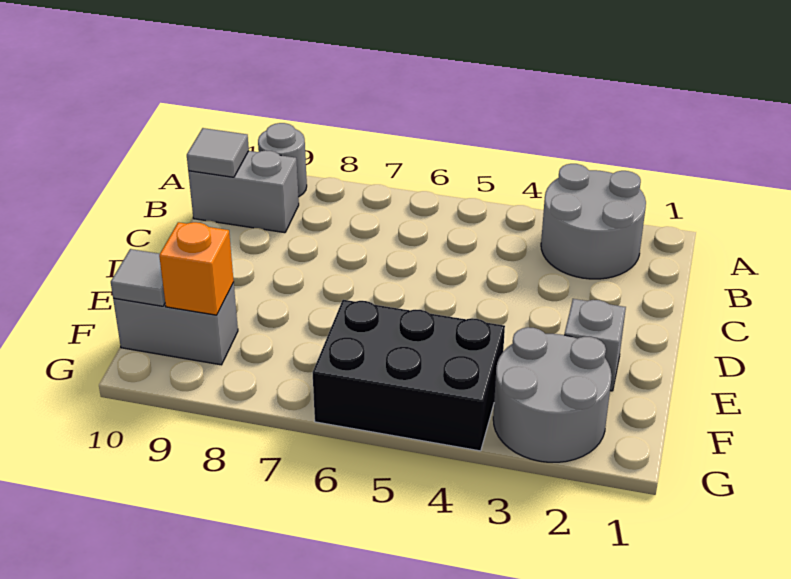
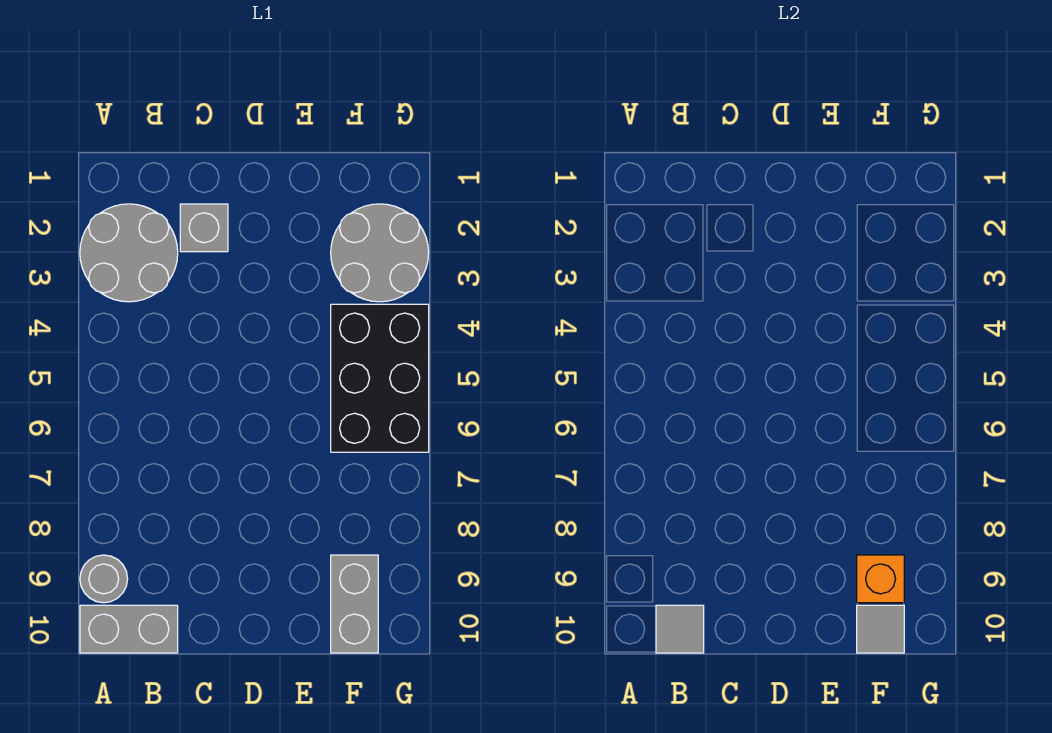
grey 1x2 brick [188,150,299,233] -> grey 1x2 brick turned to [80,605,178,653]
grey 1x1 brick [564,299,626,391] -> grey 1x1 brick moved to [180,204,228,252]

